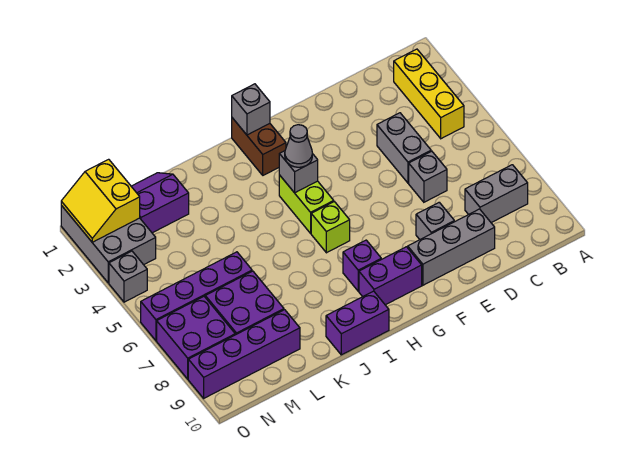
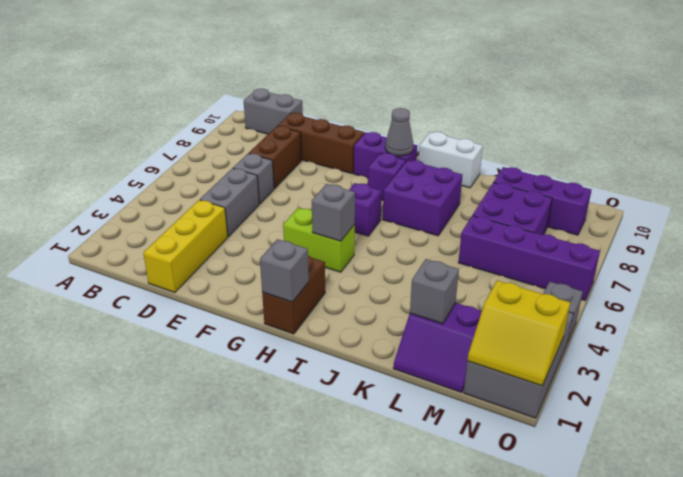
yellow 1x3 brick [394,49,464,139] -> yellow 1x3 brick moved to [143,200,228,292]
grey 1x2 brick [465,165,528,223] -> grey 1x2 brick moved to [244,89,303,134]
none -> brown 1x2 brick [249,126,302,189]
grey 1x3 brick [408,209,495,285] -> brown 1x3 brick [278,113,365,174]
grey 1x1 brick [416,202,454,239] -> grey 1x1 brick moved to [410,259,459,324]
lime 1x2 brick [279,175,334,233] -> lime 1x2 brick turned to [283,208,355,272]
grey 1x1 cone [285,125,312,167] -> grey 1x1 cone moved to [385,108,414,156]
lime 1x1 brick [311,202,350,253] -> purple 1x1 brick [349,183,382,236]
purple 1x2 brick [326,291,389,355] -> white 1x2 brick [418,132,483,188]
purple 1x4 brick [188,310,300,398] -> purple 1x3 brick [494,167,591,235]
yellow 2x2 slope [61,159,140,242] -> yellow 2x2 slope turned to [467,280,570,386]
purple 2x2 brick [157,297,235,379] -> purple 2x2 brick moved to [383,160,462,236]

